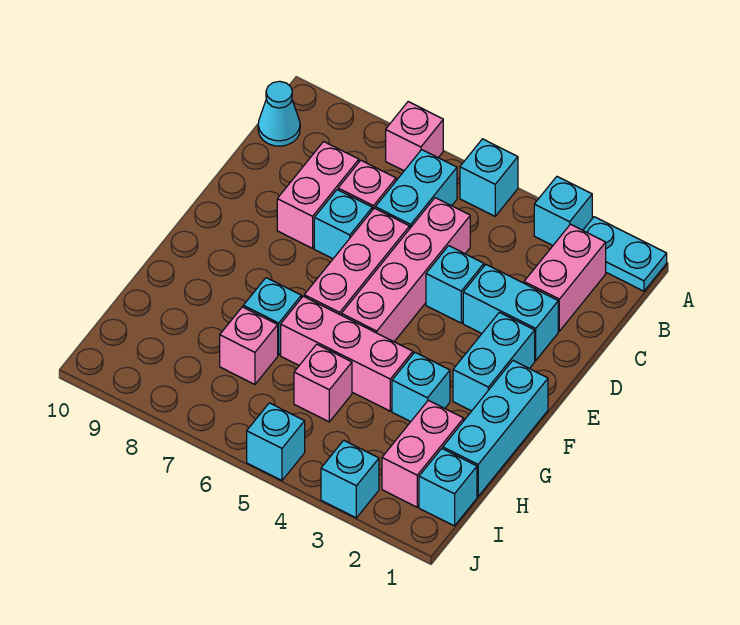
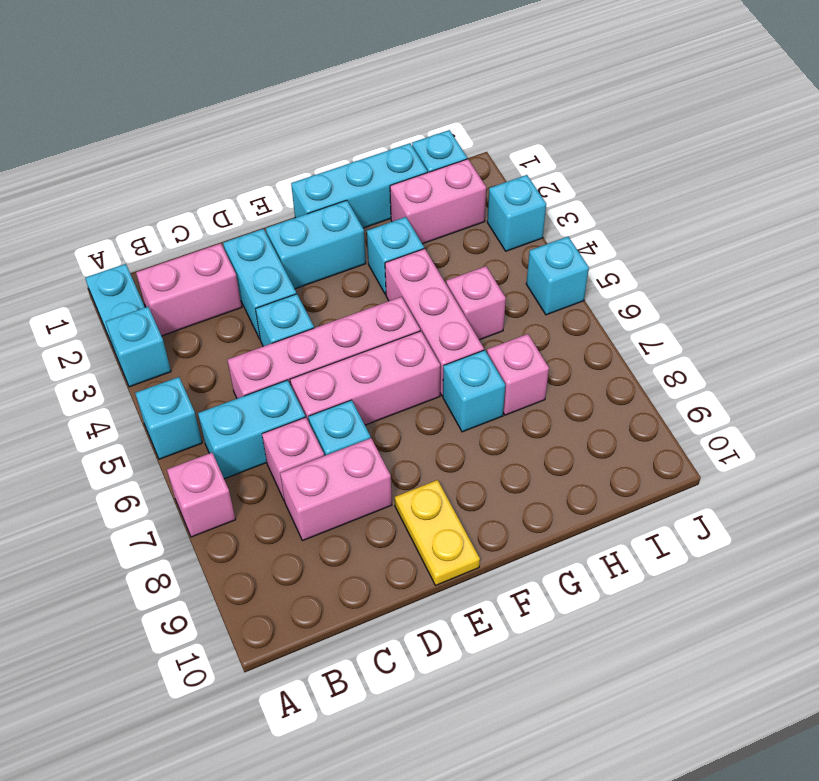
cyan 1x1 cone [258,81,300,146] -> none
none -> yellow 1x2 plate [395,480,480,586]

